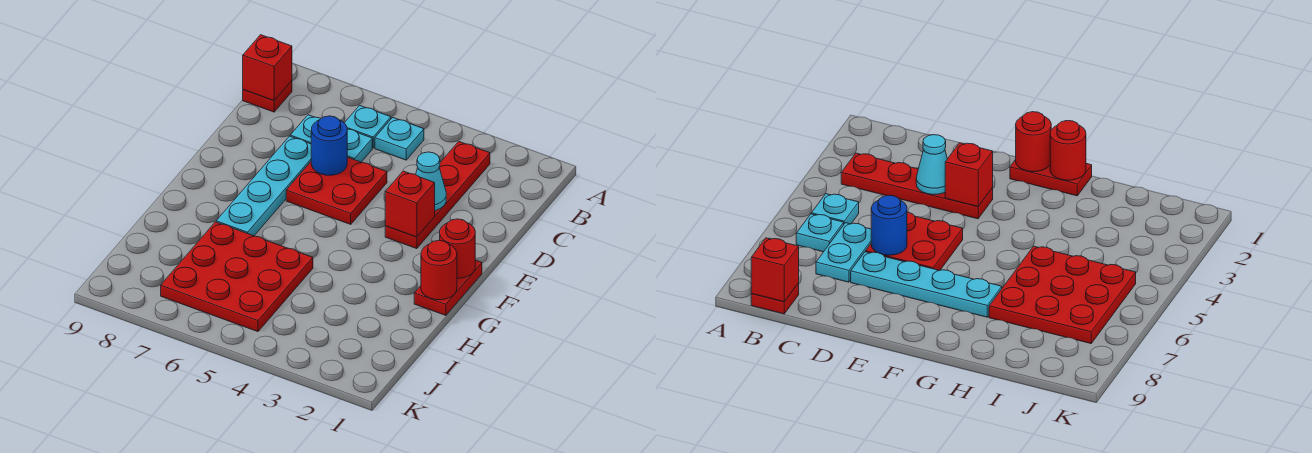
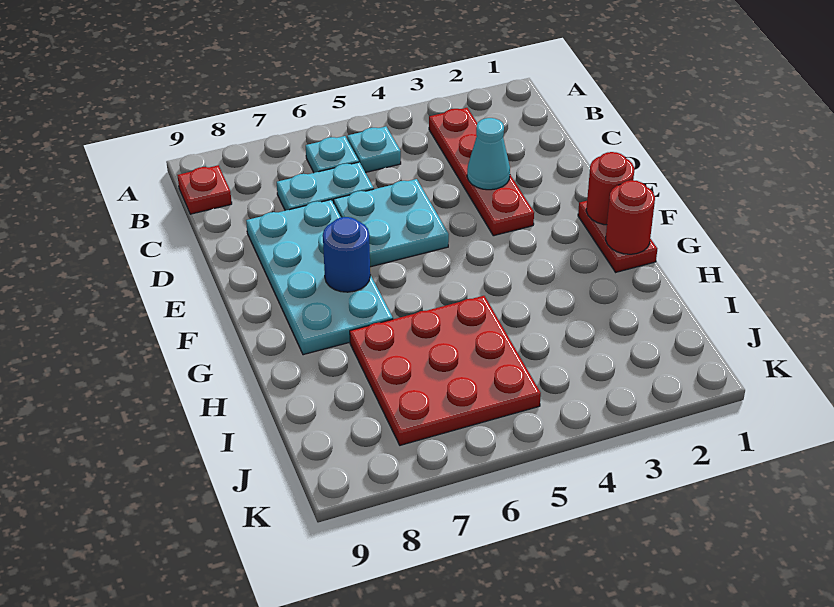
red 1x1 brick [243,35,292,101] -> none
red 2x2 plate [286,157,387,224] -> cyan 2x2 plate [334,179,449,267]
blue 1x1 round brick [311,116,347,175] -> blue 1x1 round brick moved to [323,217,370,292]
cyan 1x4 plate [216,136,311,236] -> cyan 2x4 plate [246,200,393,355]
red 1x1 brick [385,171,435,237] -> none

